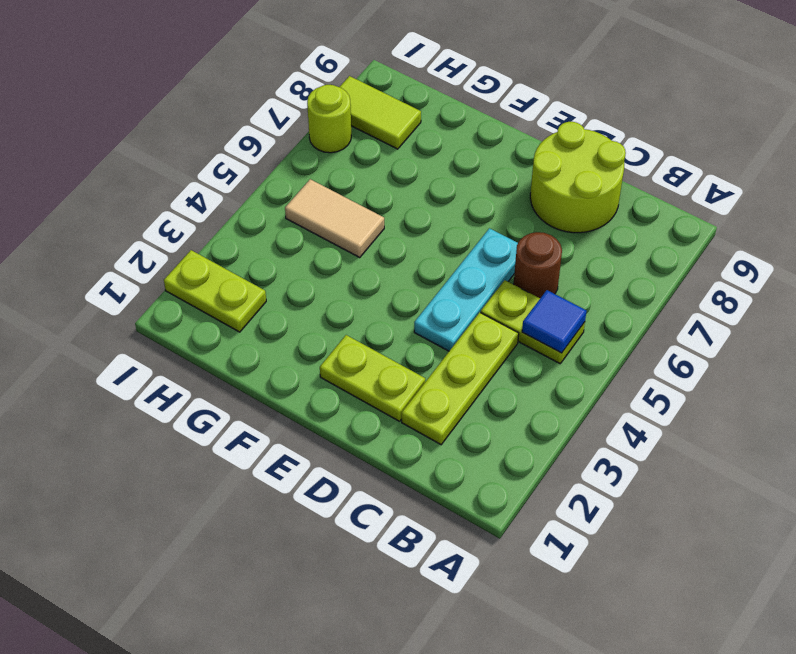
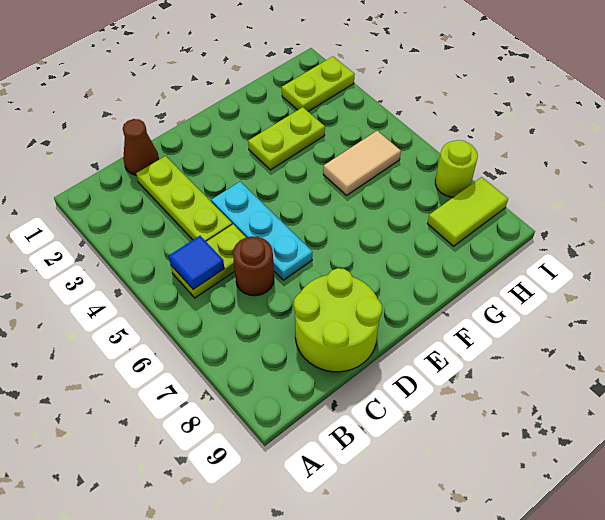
none -> brown 1x1 cone [123,119,159,175]
lime 1x2 plate [320,335,425,421] -> lime 1x2 plate moved to [248,107,325,170]

